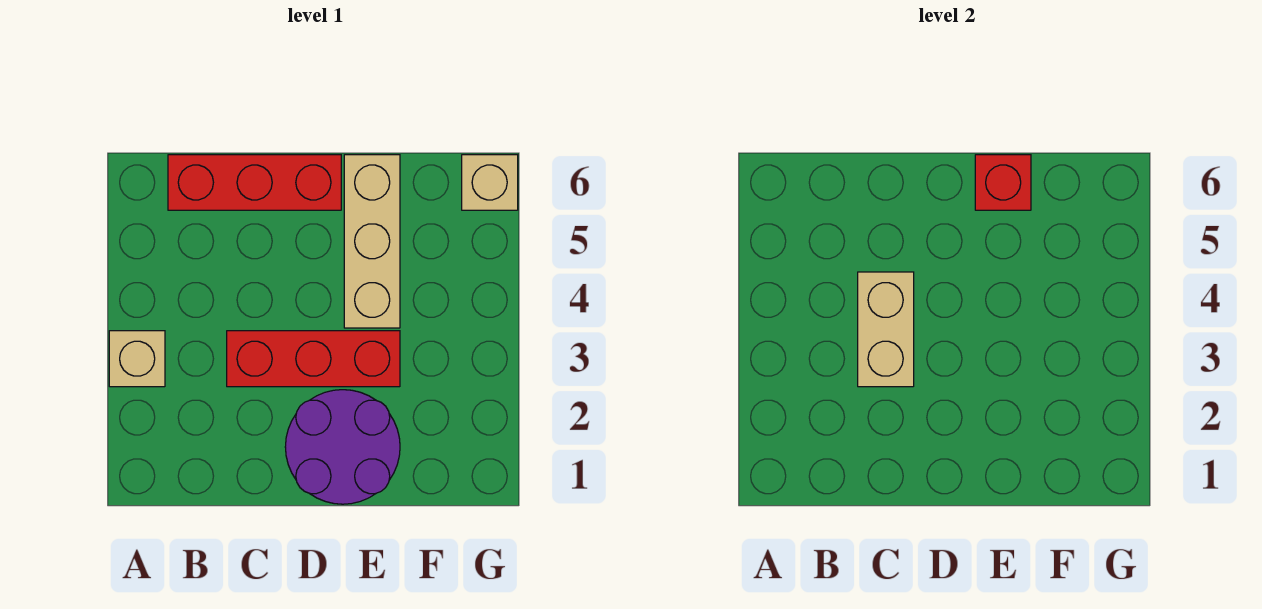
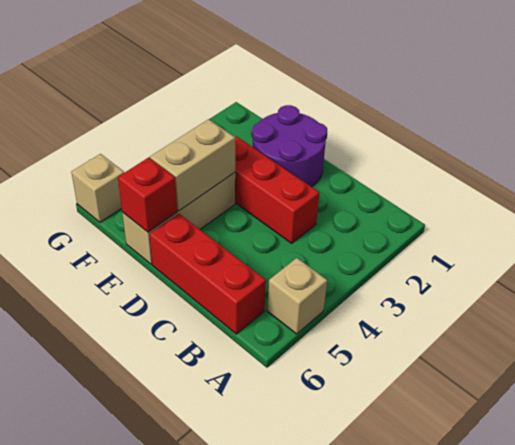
tan 1x1 brick [109,331,165,387] -> tan 1x1 brick moved to [267,258,327,334]
tan 1x2 brick [858,272,914,387] -> tan 1x2 brick moved to [150,119,235,211]

